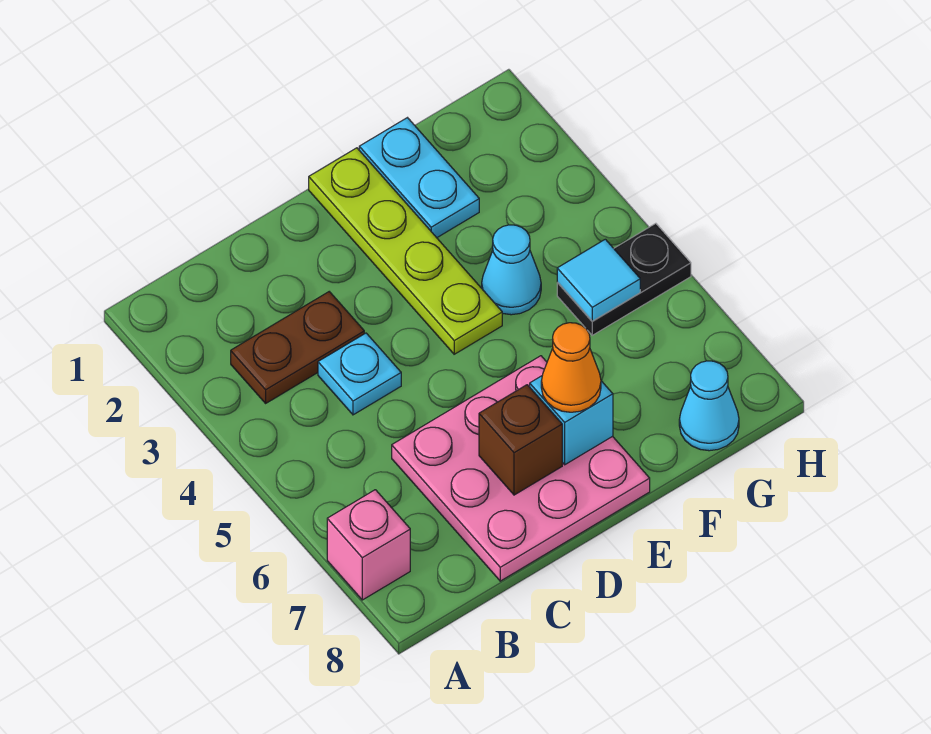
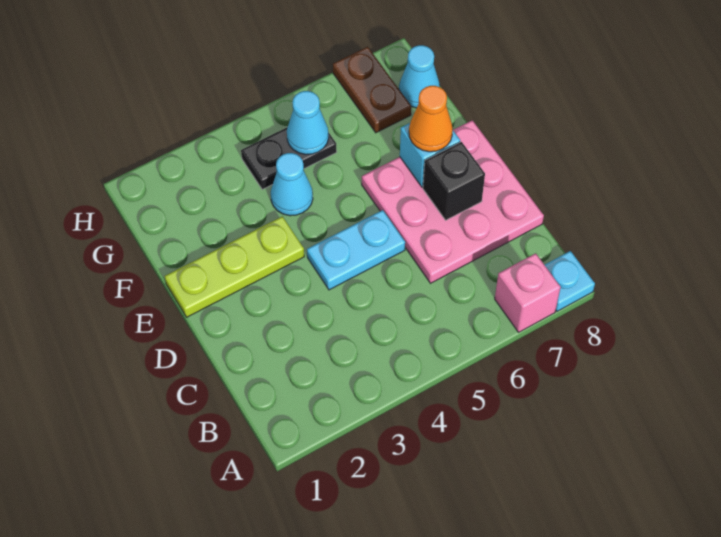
brown 1x2 plate [231,292,364,403] -> brown 1x2 plate moved to [333,47,411,133]
cyan 1x1 plate [318,333,401,415] -> cyan 1x1 plate moved to [545,251,595,311]
brown 1x1 brick [479,385,562,495] -> black 1x1 brick [423,142,485,220]
lime 1x4 plate [309,148,502,354] -> lime 1x3 plate [165,216,304,317]
cyan 1x2 plate [359,118,479,238] -> cyan 1x2 plate moved to [307,210,405,290]
black 1x2 plate [557,223,691,335] -> black 1x2 plate turned to [241,127,337,189]
cyan 1x1 tile [557,239,640,321] -> cyan 1x1 cone [287,91,329,154]

